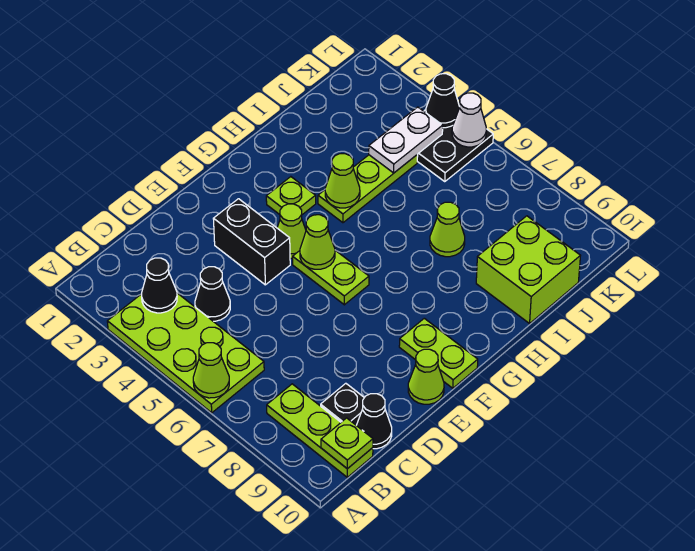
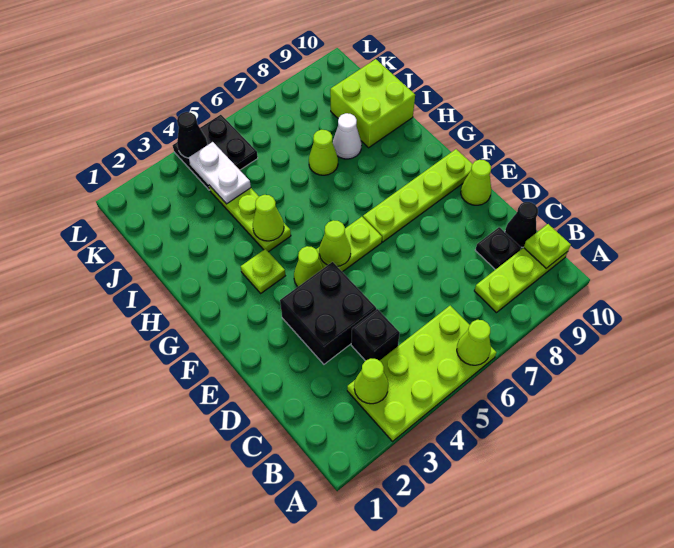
black 1x1 cone [142,258,177,313] -> lime 1x1 cone [354,359,388,404]
black 1x1 cone [195,267,230,321] -> black 1x1 brick [351,309,400,361]
black 1x2 brick [213,199,290,285] -> black 2x2 brick [280,262,376,364]
lime 1x2 plate [399,318,478,388] -> lime 1x4 plate [363,149,472,242]
white 1x1 cone [452,93,486,147] -> white 1x1 cone moved to [333,113,362,159]

